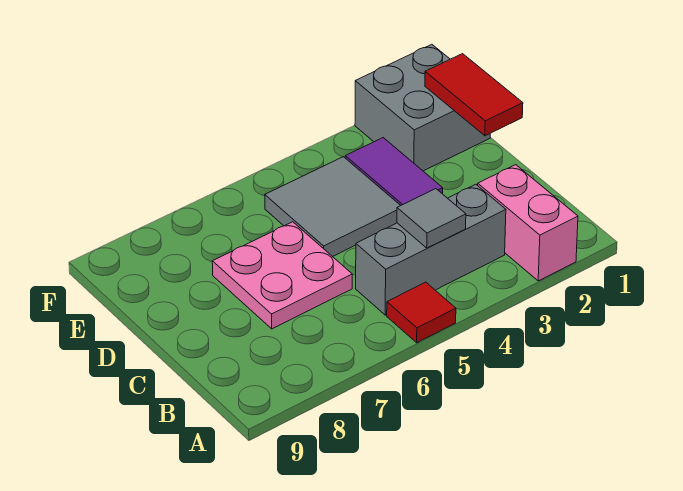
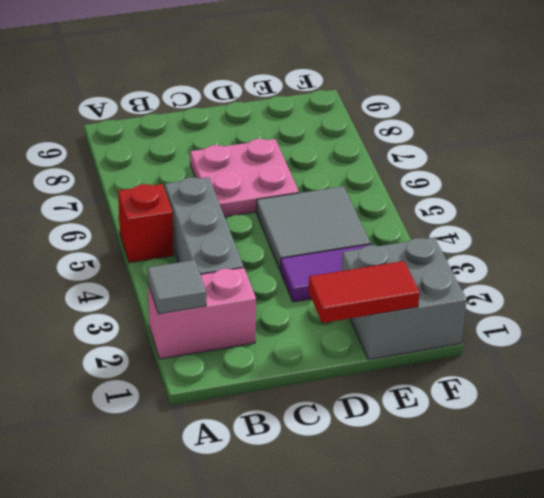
red 1x1 tile [387,282,456,343] -> red 1x1 brick [118,184,173,263]
grey 1x1 tile [397,189,466,248] -> grey 1x1 tile moved to [148,260,206,314]

